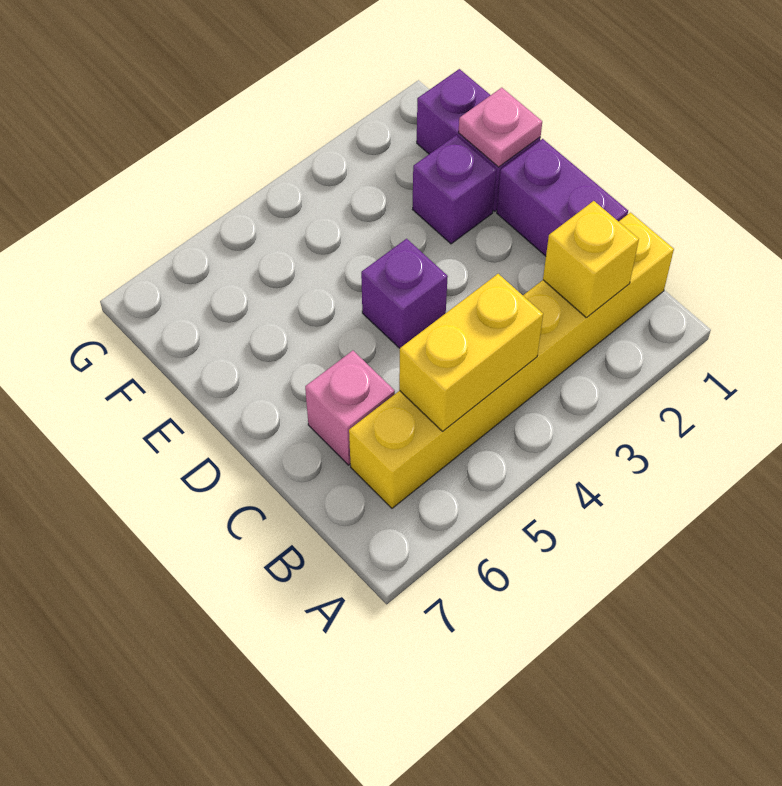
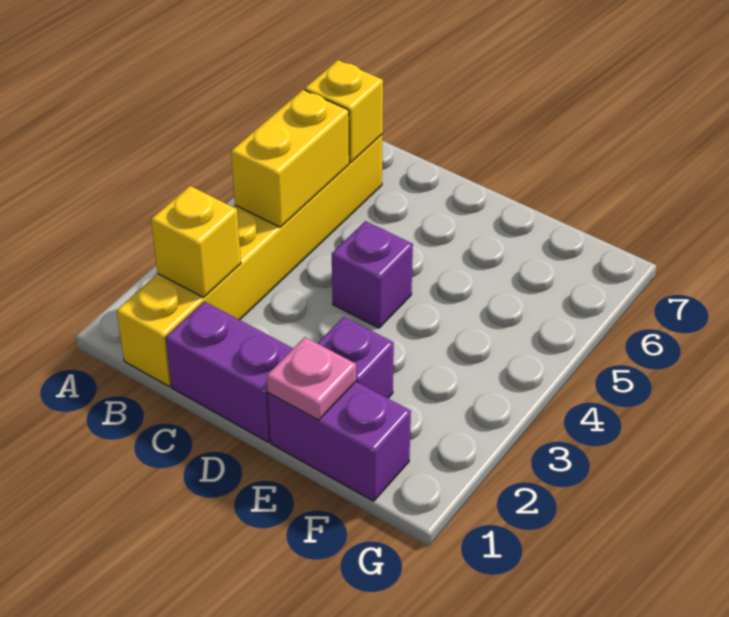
none -> yellow 1x1 brick [305,60,383,163]
pink 1x1 brick [305,351,395,465] -> none

